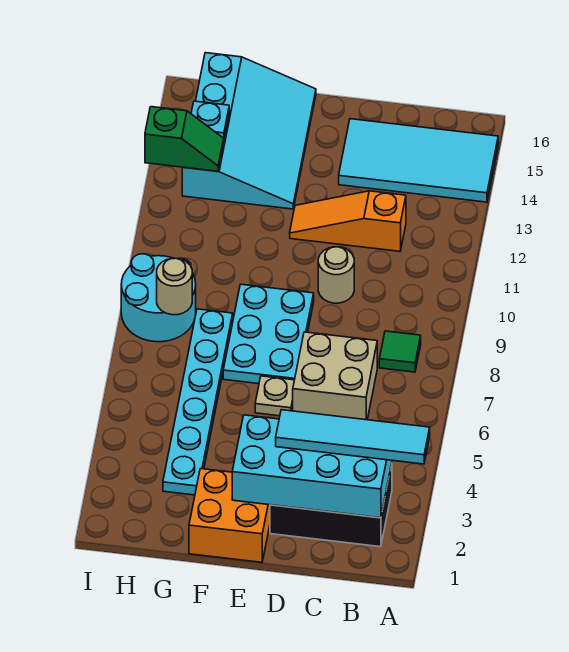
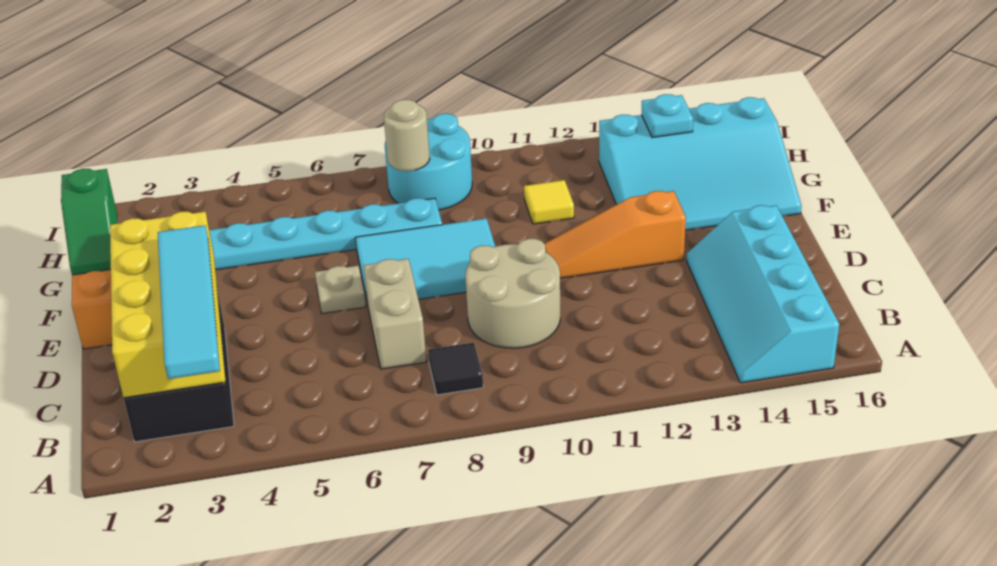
cyan 2x4 tile [339,119,498,202] -> cyan 2x4 slope [686,205,839,383]
cyan 2x4 brick [232,415,392,518] -> yellow 2x4 brick [110,212,226,398]
green 1x1 tile [379,331,421,372] -> black 1x1 tile [428,343,483,395]
tan 2x2 brick [293,332,377,420] -> tan 1x2 brick [364,259,426,369]
orange 1x3 slope [290,191,406,251] -> orange 1x3 slope turned to [545,191,686,278]
tan 1x1 round brick [318,247,354,303] -> tan 2x2 round brick [465,239,560,348]
cyan 2x3 plate [223,284,314,384] -> cyan 2x3 tile [355,218,495,304]
none -> yellow 1x1 tile [524,180,574,224]
green 1x2 slope [145,107,224,171] -> green 1x2 slope moved to [61,169,117,275]

